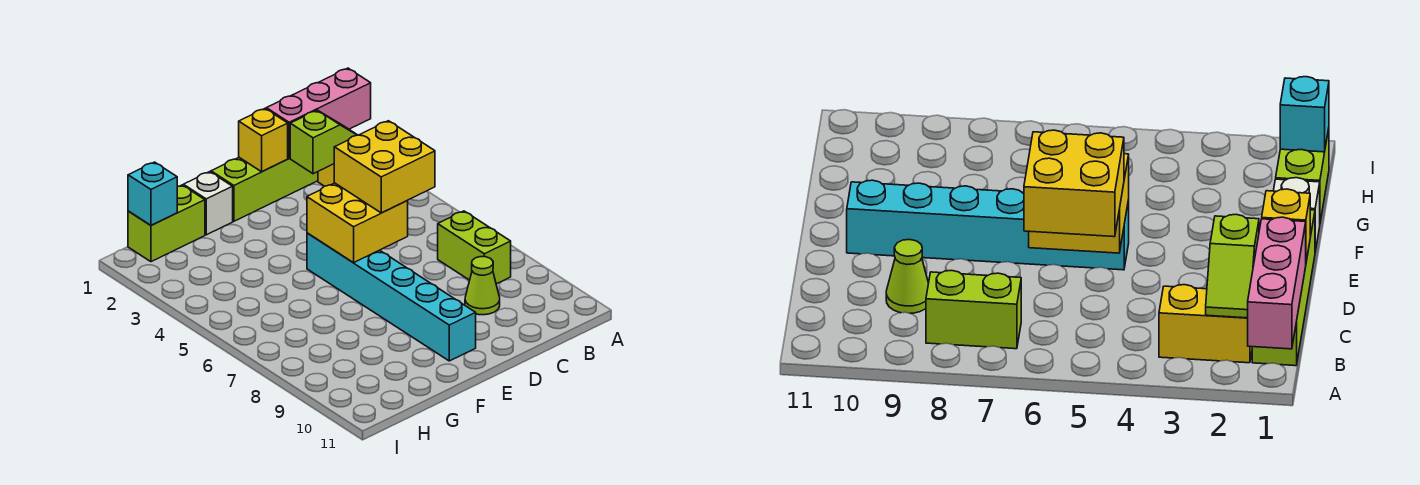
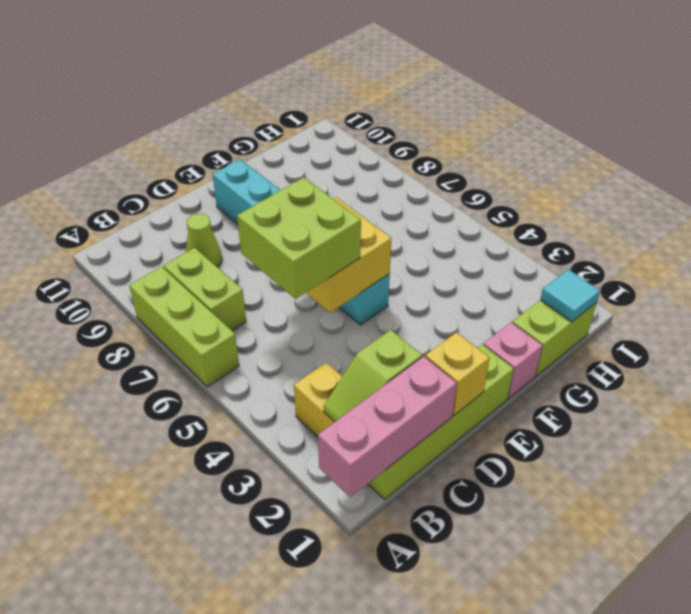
none -> lime 1x3 brick [129,267,239,387]
yellow 2x2 brick [334,121,435,213] -> lime 2x2 brick [237,177,361,299]
white 1x1 brick [183,172,233,235] -> pink 1x1 brick [483,322,542,399]
cyan 1x1 brick [128,162,177,225] -> cyan 1x1 tile [540,269,600,322]

